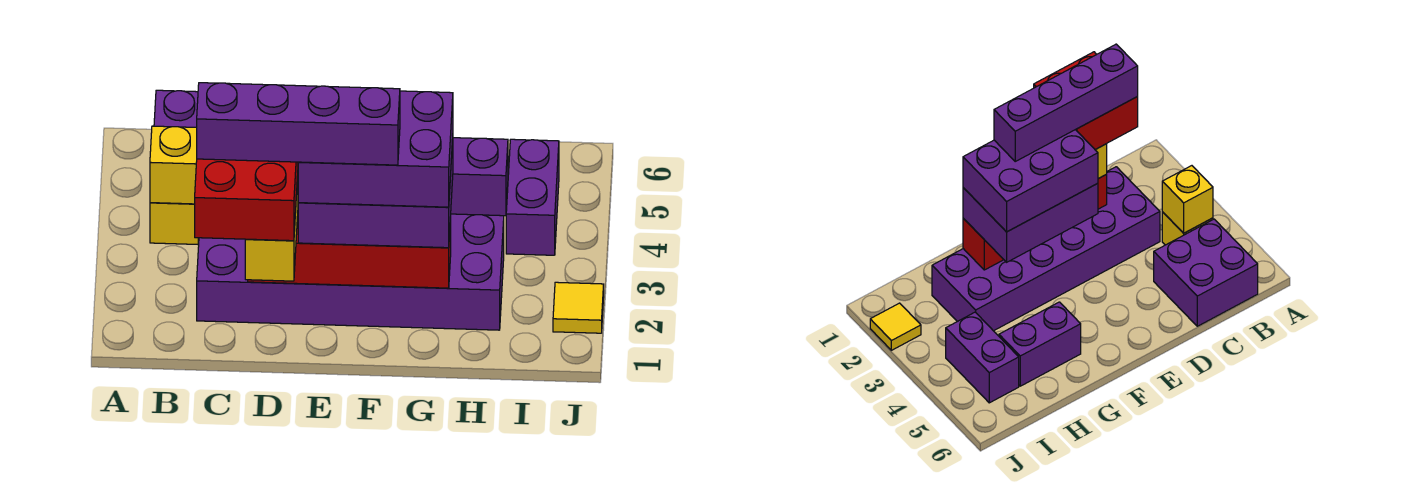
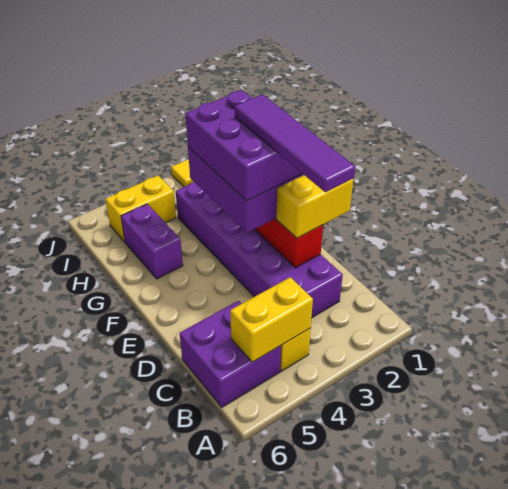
yellow 1x1 brick [150,126,197,204] -> yellow 1x2 brick [230,277,313,362]
red 2x2 brick [195,159,298,241] -> none
purple 1x4 brick [197,83,400,165] -> purple 1x4 tile [235,94,355,192]
purple 1x2 brick [506,139,559,255] -> yellow 1x2 brick [106,176,176,242]

